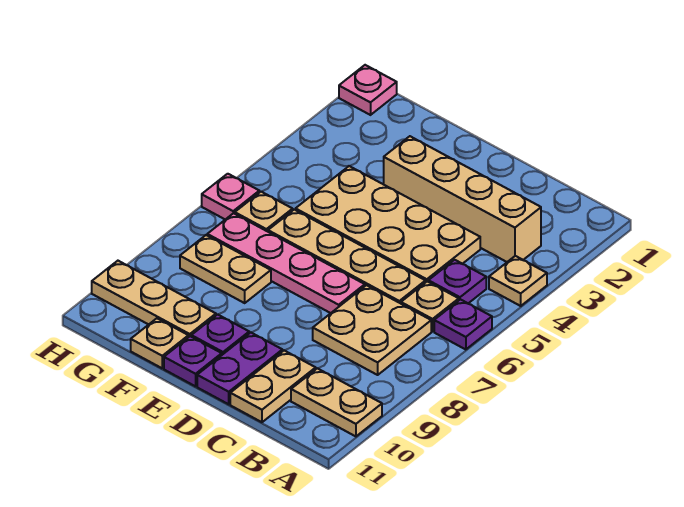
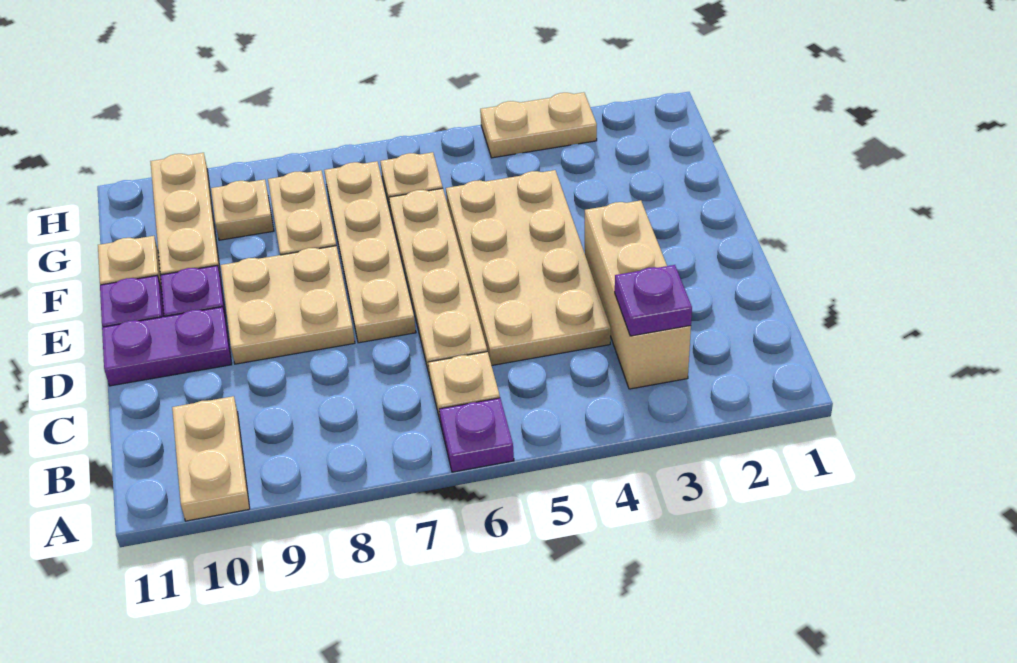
tan 1x1 plate [489,256,547,306] -> tan 1x1 plate moved to [211,179,274,240]
tan 1x4 brick [384,136,541,262] -> tan 1x3 brick [585,200,691,389]
purple 1x1 plate [428,260,486,303] -> purple 1x1 plate moved to [615,265,692,336]
tan 2x2 plate [313,285,431,375] -> tan 2x2 plate moved to [221,246,355,364]
tan 1x2 plate [230,351,316,422] -> tan 1x2 plate moved to [480,92,597,158]
pink 1x4 plate [207,213,365,313] -> tan 1x4 plate [324,161,416,343]
pink 1x1 plate [339,65,397,115] -> none
pink 1x1 plate [202,174,259,220] -> none

